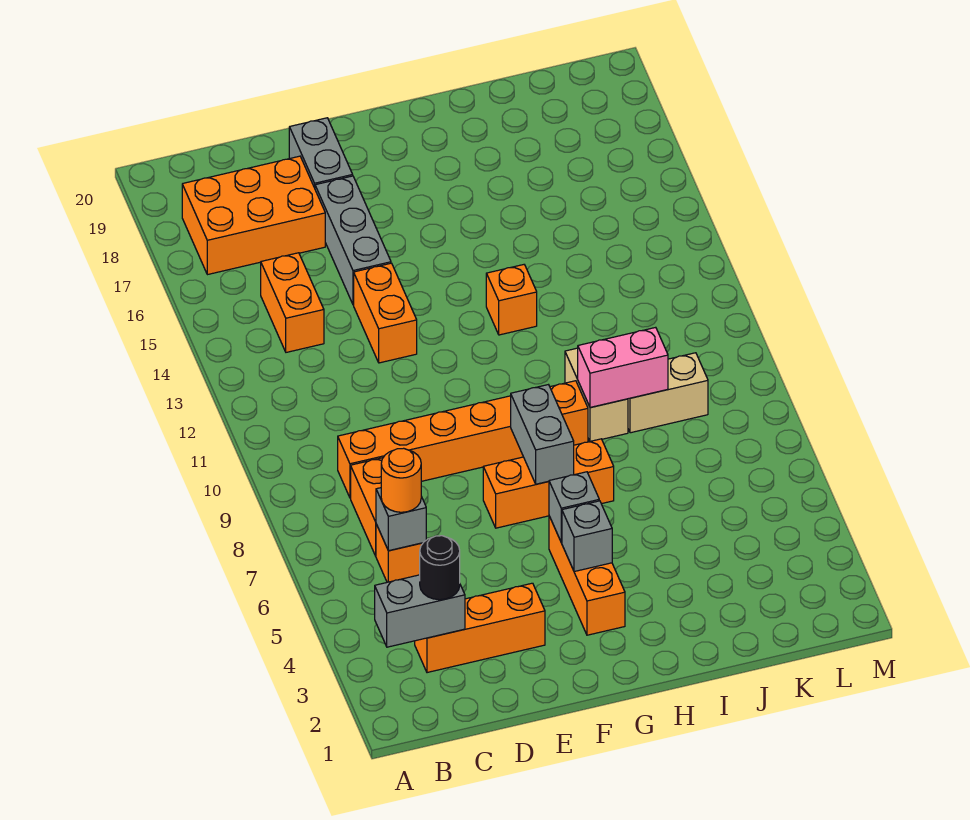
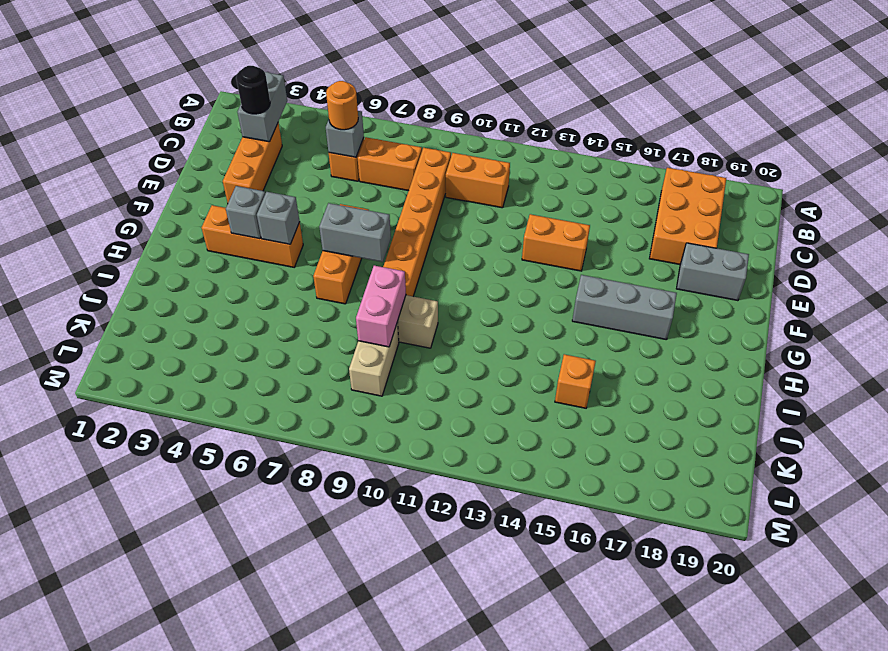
orange 1x2 brick [261,253,324,352] -> orange 1x2 brick moved to [446,153,510,208]
grey 1x3 brick [315,176,391,305] -> grey 1x3 brick moved to [572,275,677,340]
orange 1x1 brick [486,265,537,335] -> orange 1x1 brick moved to [555,354,596,408]

